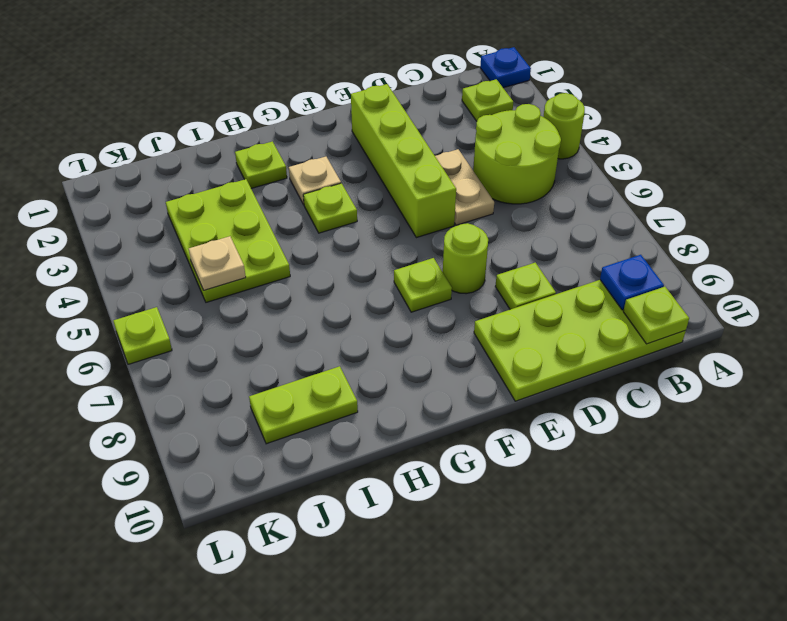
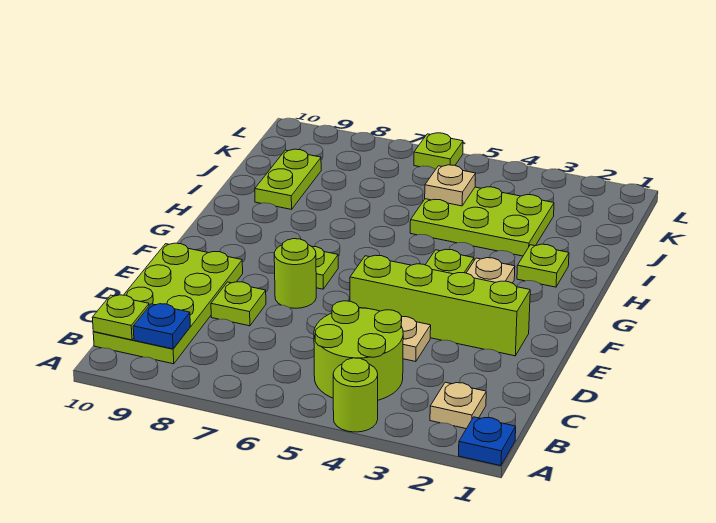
lime 1x1 plate [462,79,513,121] -> tan 1x1 plate [430,382,486,429]

